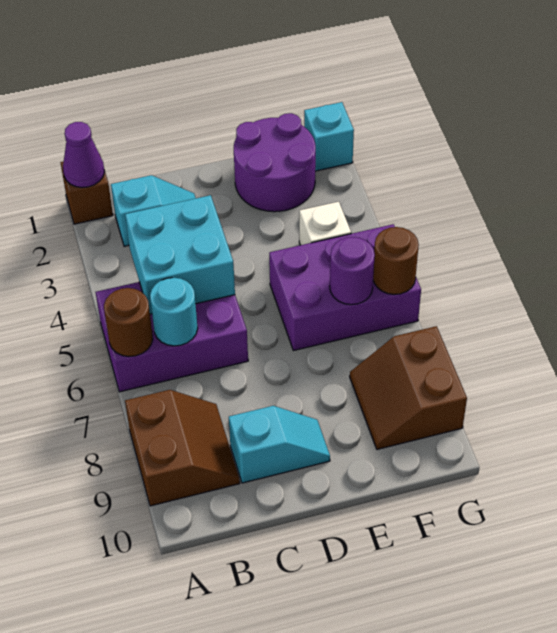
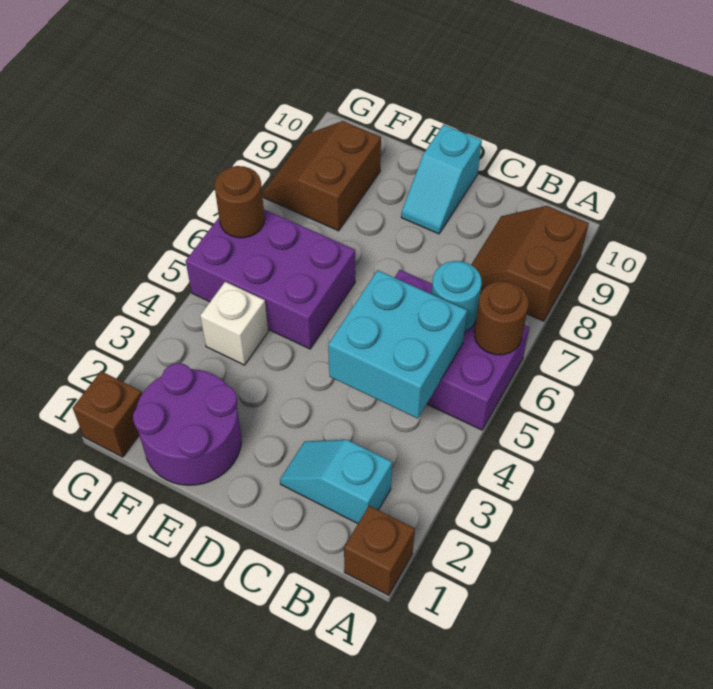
purple 1x1 cone [63,122,104,188] -> none
cyan 1x2 slope [229,406,330,483] -> cyan 1x2 slope turned to [401,124,482,234]
purple 1x1 round brick [330,237,375,305] -> none
brown 2x2 slope [350,326,467,449] -> brown 2x2 slope turned to [263,121,381,231]
cyan 1x1 brick [304,102,354,171] -> brown 1x1 brick [73,371,142,457]

